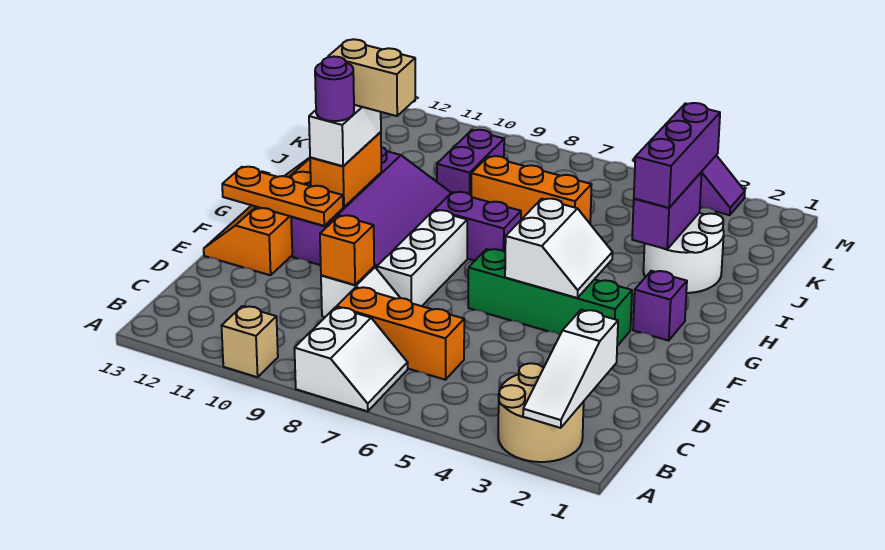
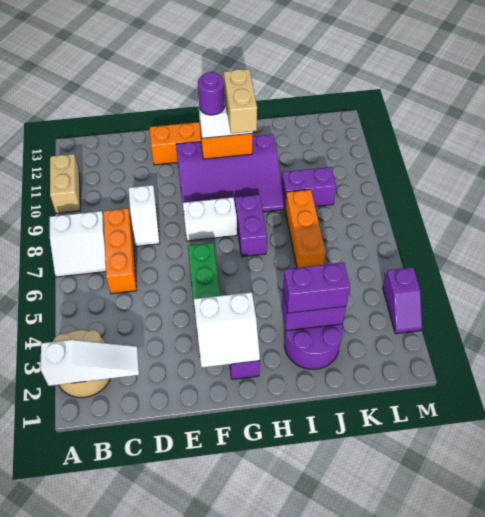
white 1x3 slope [523,310,618,428] -> white 1x3 slope turned to [41,340,139,386]
tan 1x1 brick [222,306,278,377] -> tan 1x2 brick [50,154,80,213]
orange 1x1 brick [320,215,374,285] -> none
white 1x3 brick [377,210,467,306] -> white 1x2 brick [183,198,237,241]
white 2x2 slope [505,199,613,298] -> white 2x2 slope moved to [194,292,260,368]
orange 1x3 plate [222,167,343,226] -> none
white 2x2 round brick [643,213,724,293] -> purple 2x2 round brick [284,324,343,369]
purple 1x3 brick [634,103,720,208] -> purple 1x2 brick [283,263,350,313]

